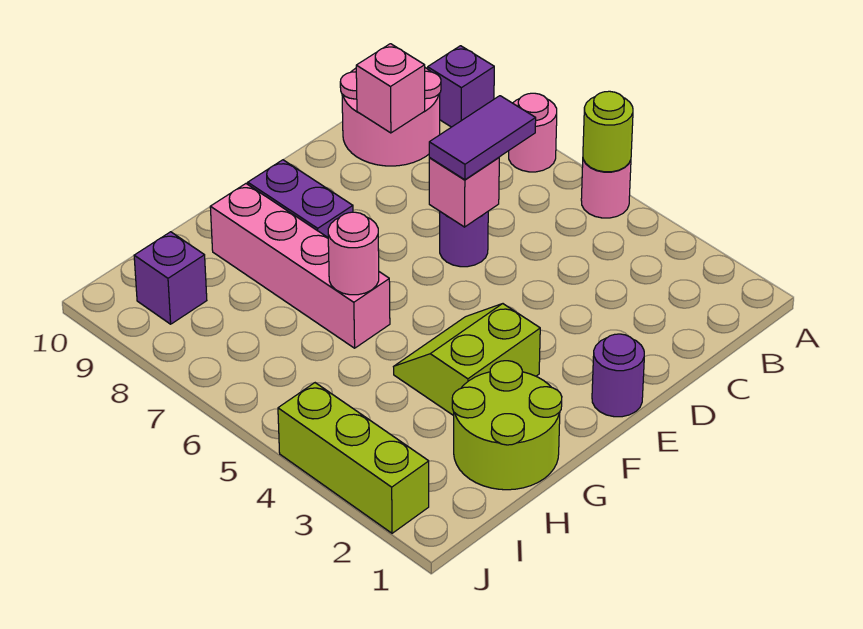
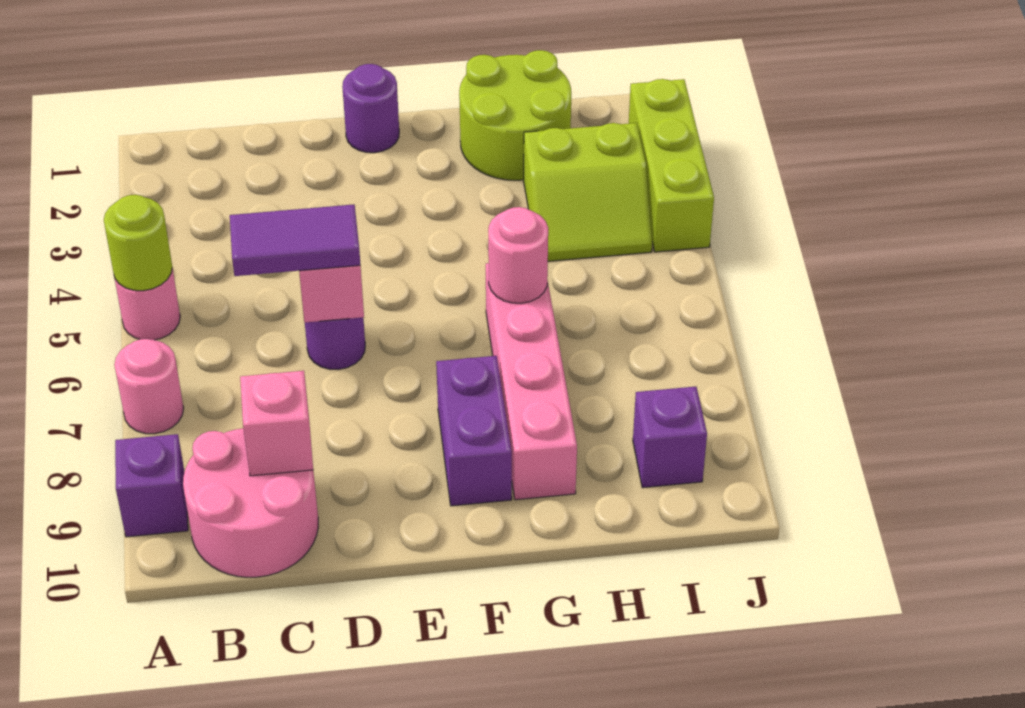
lime 2x2 slope [394,304,540,416] -> lime 2x2 slope moved to [524,123,652,261]

